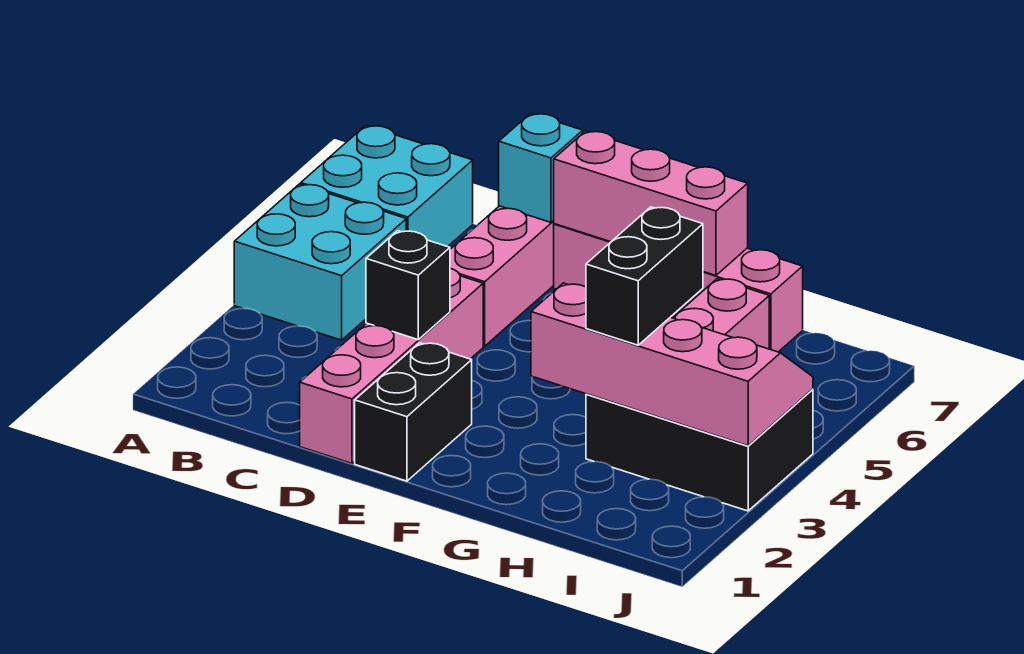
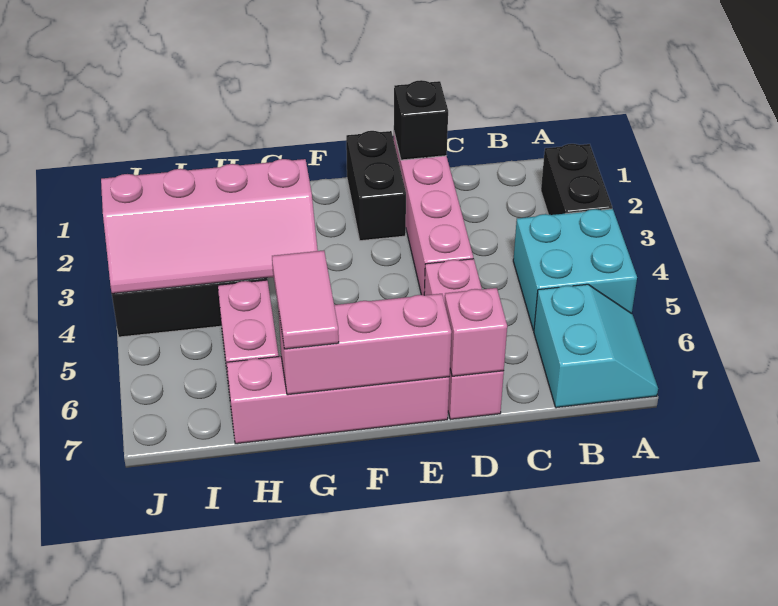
cyan 2x2 brick [301,126,473,247] -> cyan 2x2 slope [534,284,658,408]
black 1x1 brick [366,231,450,340] -> black 1x1 brick moved to [394,80,448,160]
cyan 1x1 brick [499,113,583,222] -> pink 1x1 brick [445,288,507,376]
none -> pink 1x2 tile [272,250,339,349]
black 1x2 brick [586,207,703,345] -> black 1x2 brick moved to [541,144,612,215]

